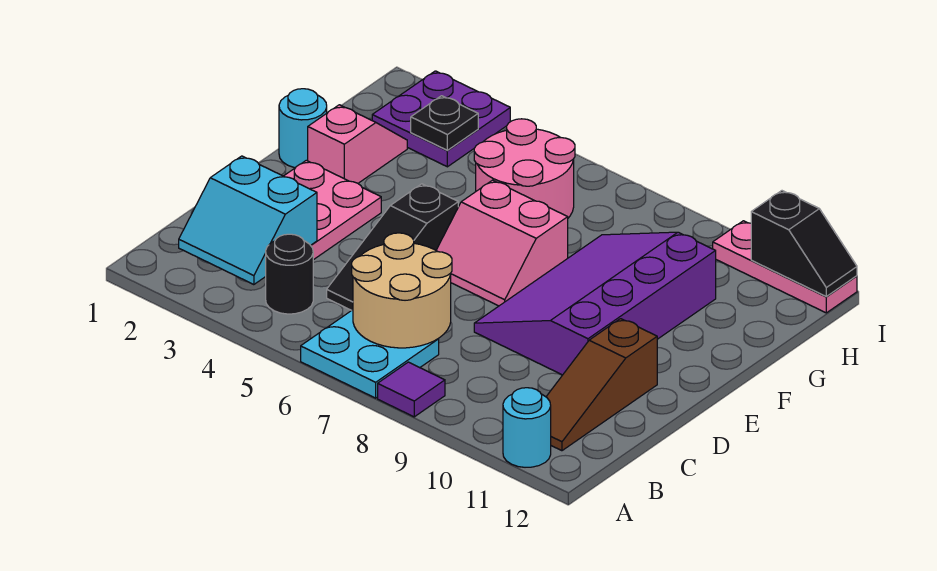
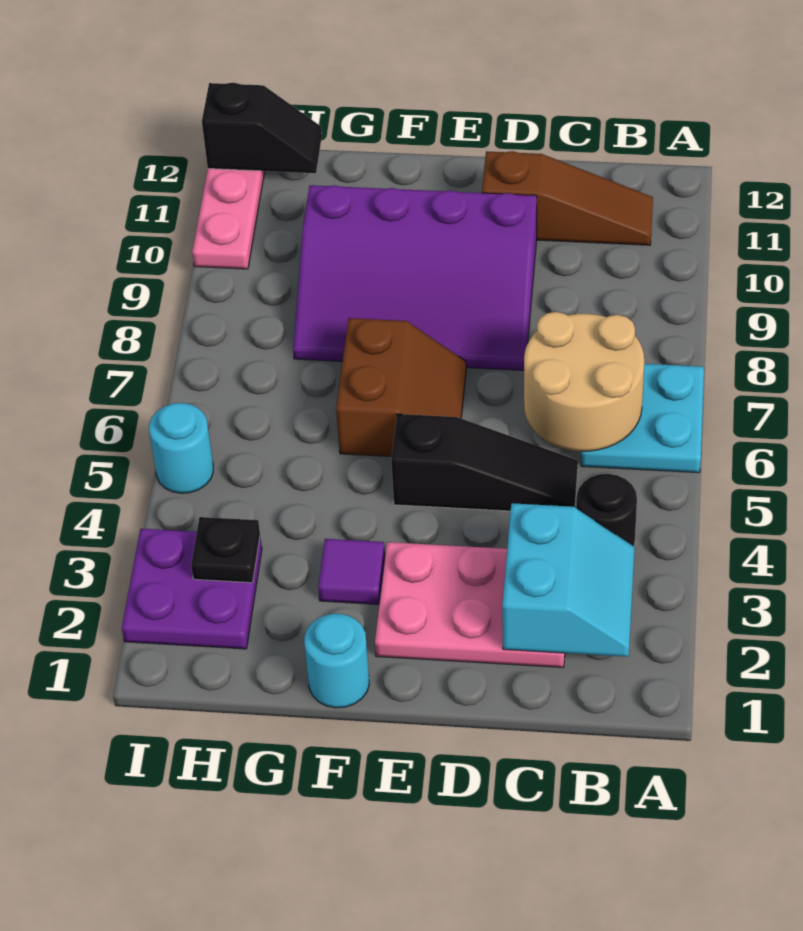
purple 1x1 tile [378,362,445,417] -> purple 1x1 tile moved to [318,539,385,604]
cyan 1x1 round brick [503,388,551,467] -> cyan 1x1 round brick moved to [149,403,213,493]
pink 2x2 slope [436,180,568,306] -> brown 2x2 slope [336,318,466,457]
pink 1x2 slope [308,105,407,183] -> none
pink 2x2 round brick [474,119,575,218] -> none
black 1x2 slope [751,191,857,296] -> black 1x2 slope turned to [202,83,322,173]

